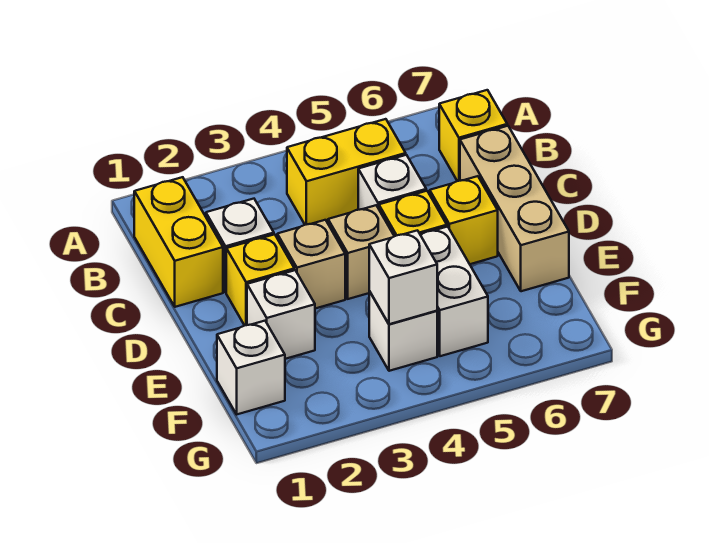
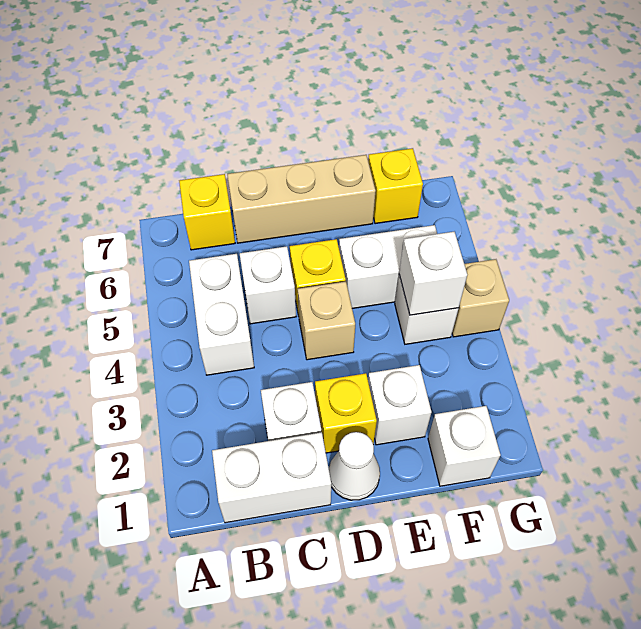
yellow 1x2 brick [134,177,223,307] -> white 1x2 brick [212,432,331,523]
yellow 1x2 brick [287,119,406,225] -> white 1x2 brick [189,254,254,375]
none -> white 1x1 cone [329,432,380,500]
tan 1x1 brick [277,220,345,309] -> tan 1x1 brick moved to [452,259,509,337]
yellow 1x1 brick [430,176,498,264] -> yellow 1x1 brick moved to [368,148,423,224]

